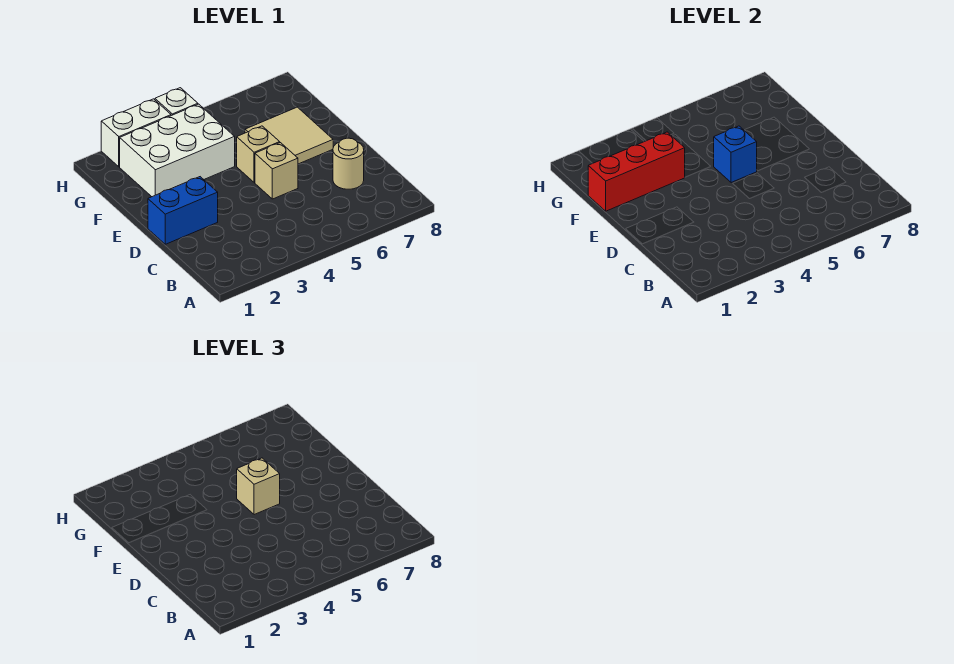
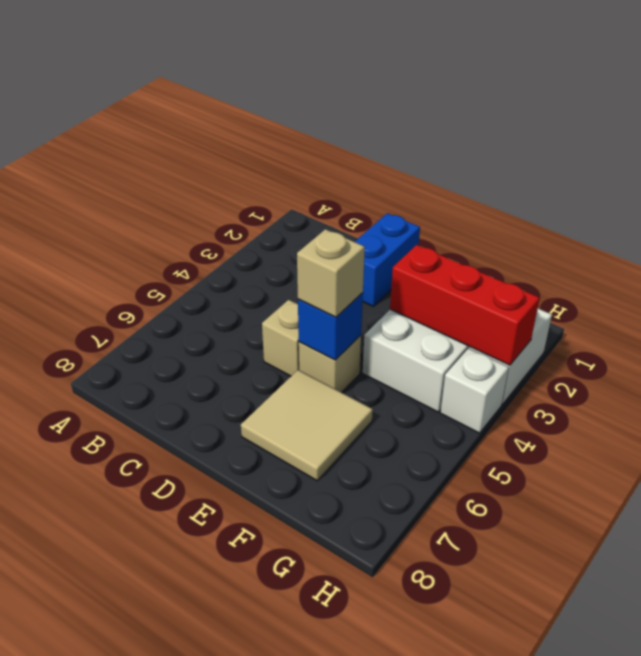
tan 1x1 round brick [333,138,364,189] -> none
red 1x3 brick [588,132,685,211] -> red 1x3 brick turned to [390,245,540,365]

